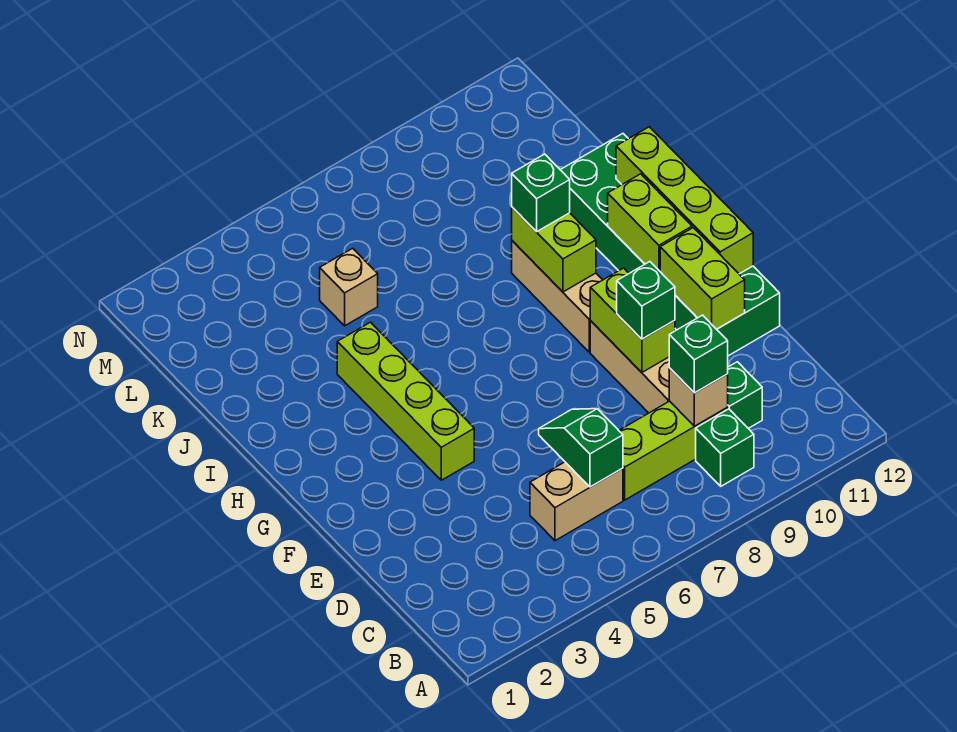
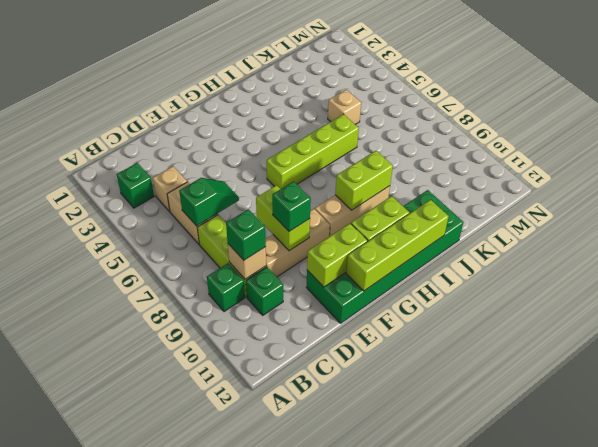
none -> tan 1x1 brick [153,166,187,212]
lime 1x2 brick [590,268,675,372] -> lime 1x2 brick turned to [256,185,310,251]
lime 1x4 brick [337,322,474,480] -> lime 1x4 brick moved to [267,114,359,189]
green 1x1 brick [512,154,570,232] -> green 1x1 brick moved to [117,163,154,208]

